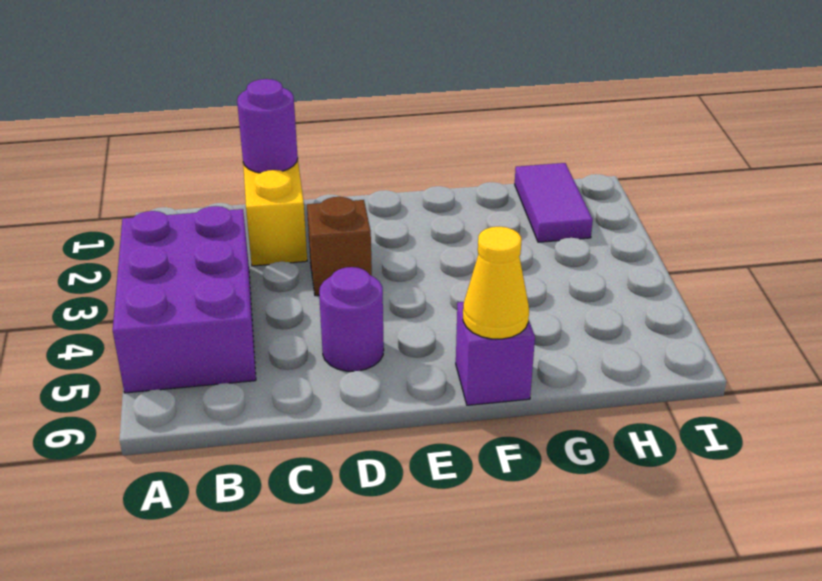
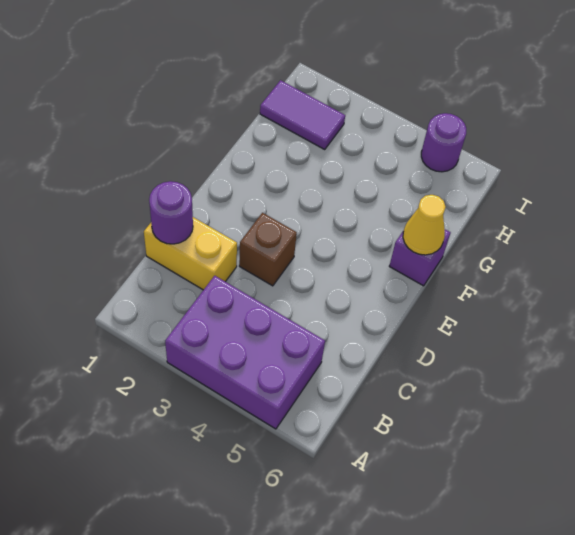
purple 1x1 round brick [319,267,384,371] -> purple 1x1 round brick moved to [421,113,466,172]

